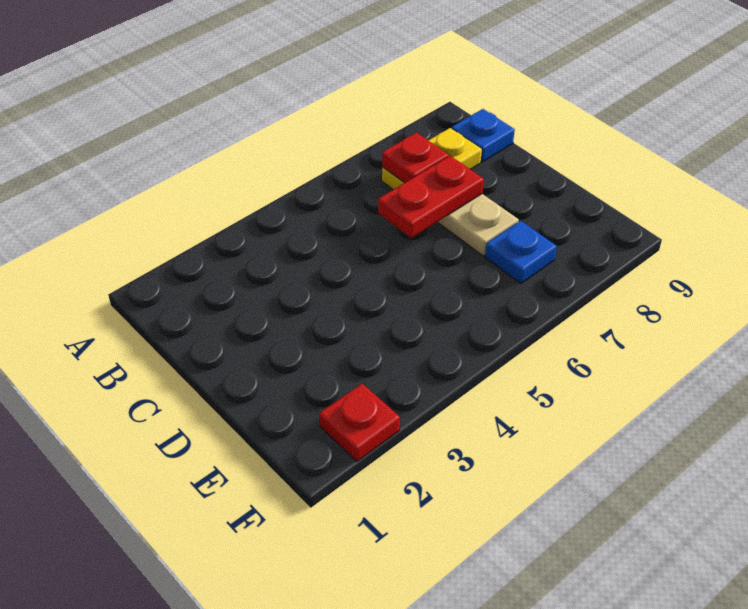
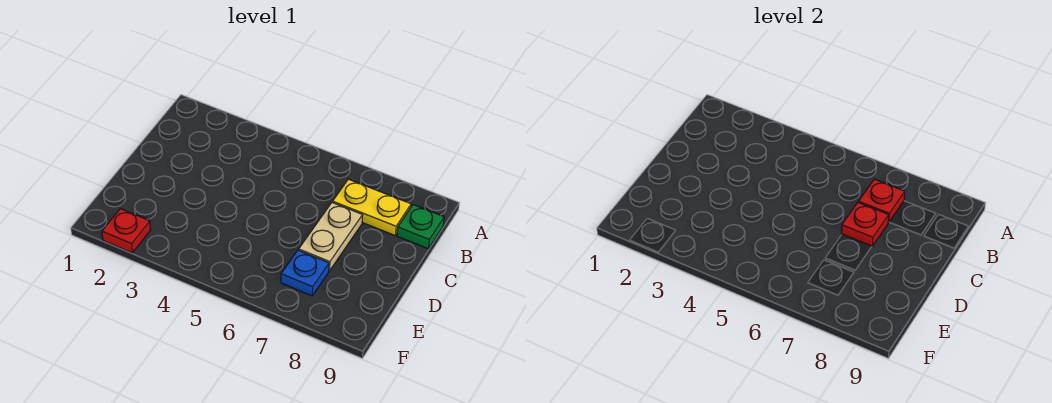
blue 1x1 plate [452,109,515,162] -> green 1x1 plate [397,205,444,249]
red 1x2 plate [378,156,484,238] -> red 1x1 plate [841,203,889,246]

